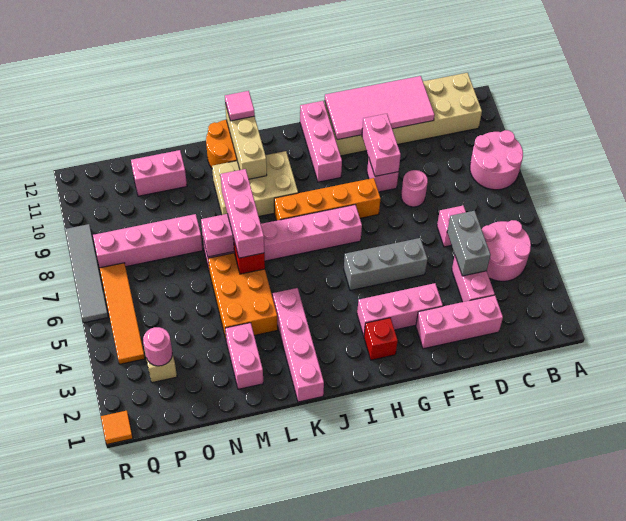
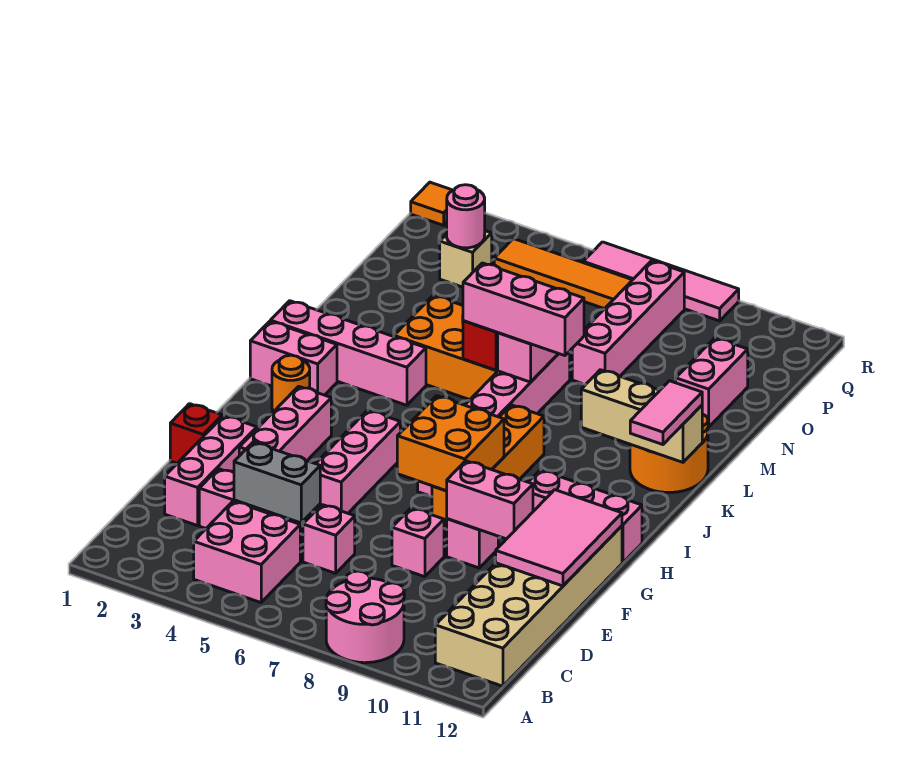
pink 2x2 round brick [482,220,531,281] -> pink 2x2 brick [194,501,300,603]
pink 2x4 tile [325,76,435,140] -> pink 2x3 tile [496,490,622,586]
pink 1x1 round brick [401,170,428,207] -> pink 1x1 brick [392,508,444,577]
grey 1x3 brick [344,238,428,291] -> pink 1x3 brick [313,410,400,513]
none -> orange 2x2 brick [397,396,504,491]
red 1x1 brick [364,318,398,360] -> red 1x1 brick moved to [170,404,222,463]
none -> orange 1x1 round brick [272,355,310,412]
tan 2x3 brick [212,151,298,216] -> none
pink 1x1 tile [225,91,255,121] -> pink 1x2 tile [630,381,702,445]
pink 1x2 brick [225,323,263,389] -> pink 1x2 brick moved to [250,321,337,395]
grey 1x4 tile [65,224,108,323] -> pink 1x4 tile [583,242,739,321]

